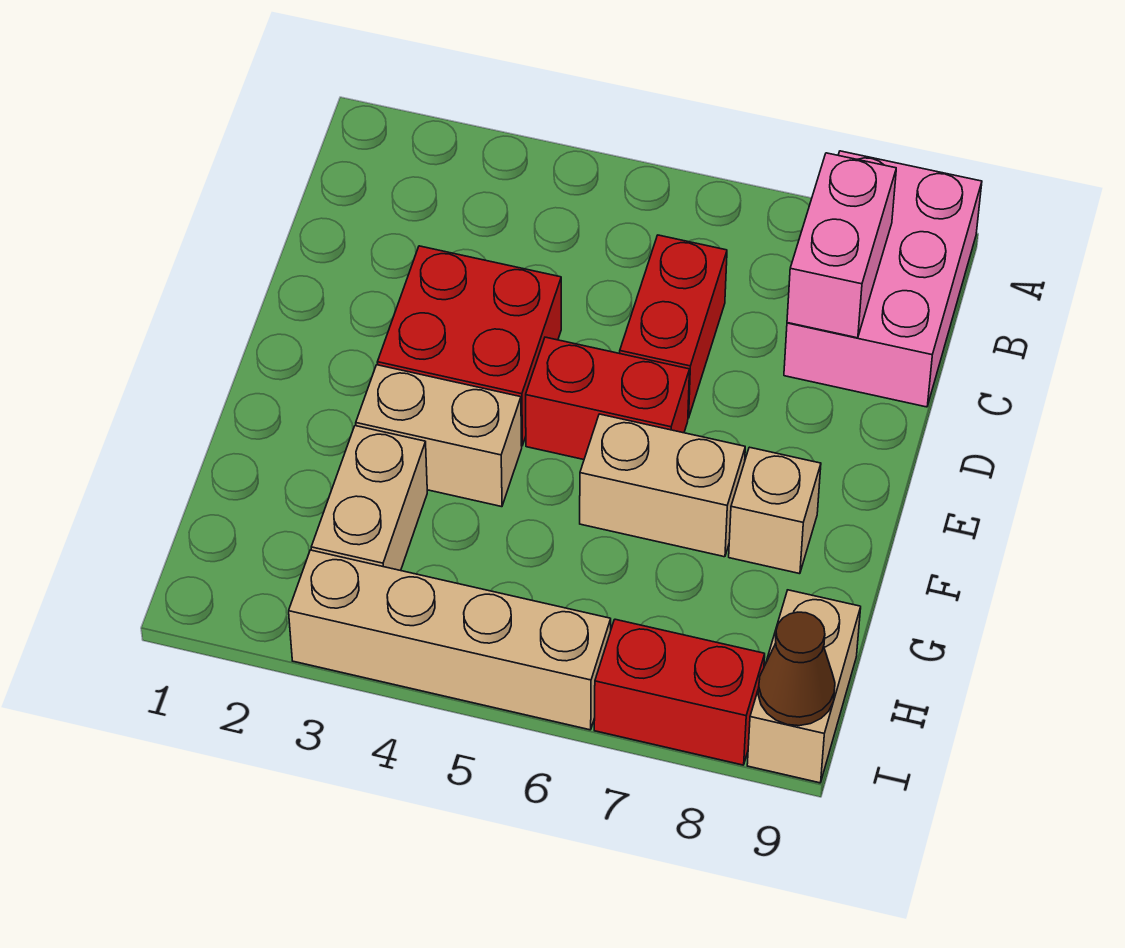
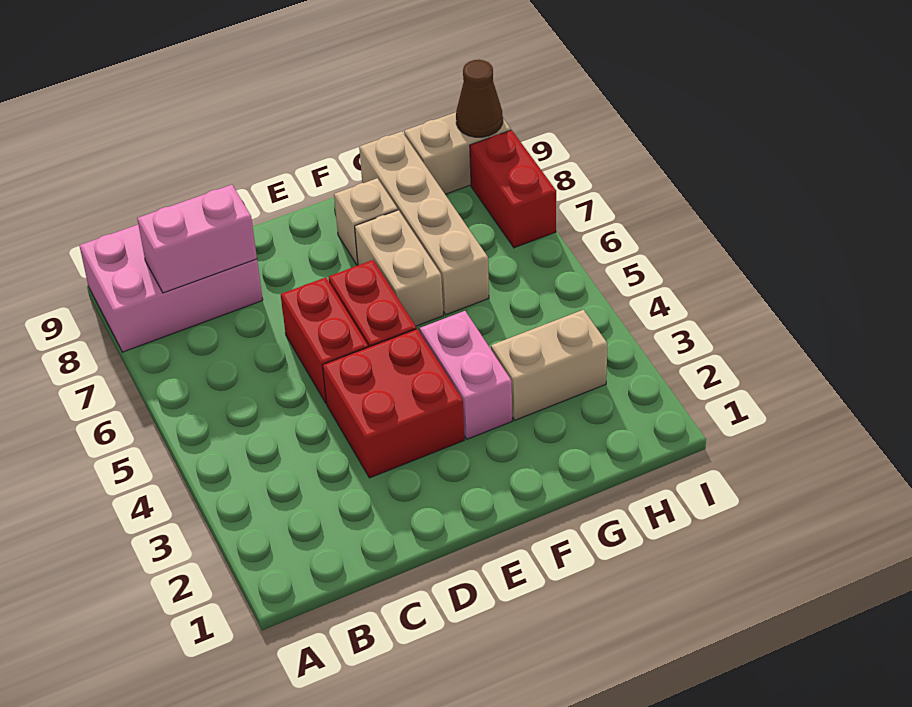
red 1x2 brick [620,235,727,418] -> red 1x2 brick turned to [281,277,368,404]
tan 1x2 brick [356,365,522,507] -> pink 1x2 brick [420,311,512,439]
tan 1x4 brick [289,550,611,730] -> tan 1x4 brick moved to [359,131,489,315]

